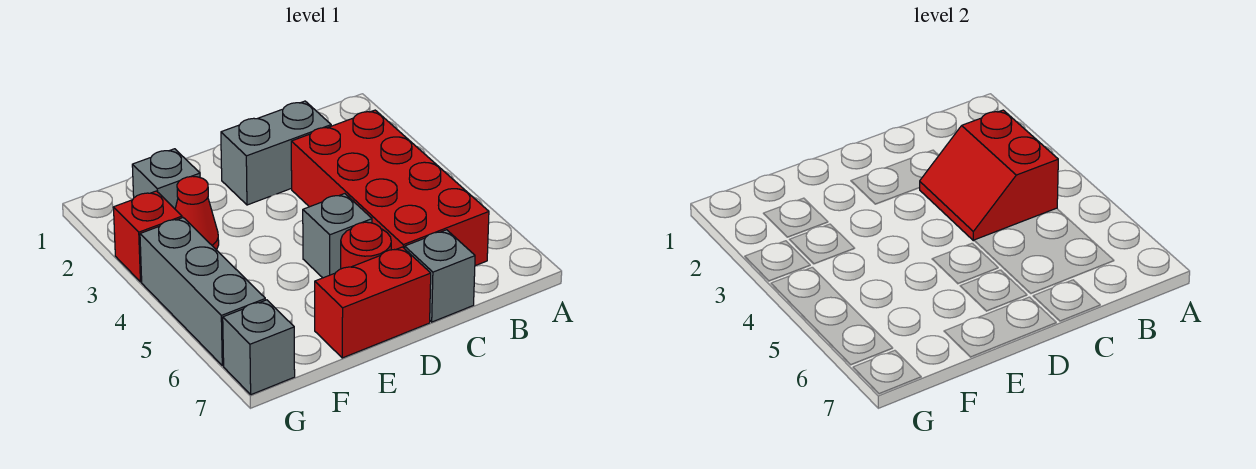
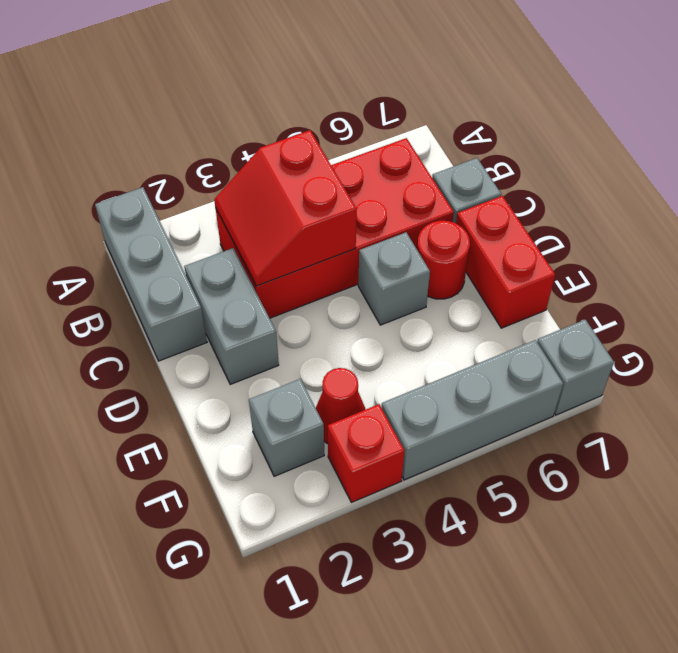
none -> grey 1x3 brick [95,187,207,361]
red 2x2 slope [920,110,1058,241] -> red 2x2 slope turned to [214,130,356,286]

